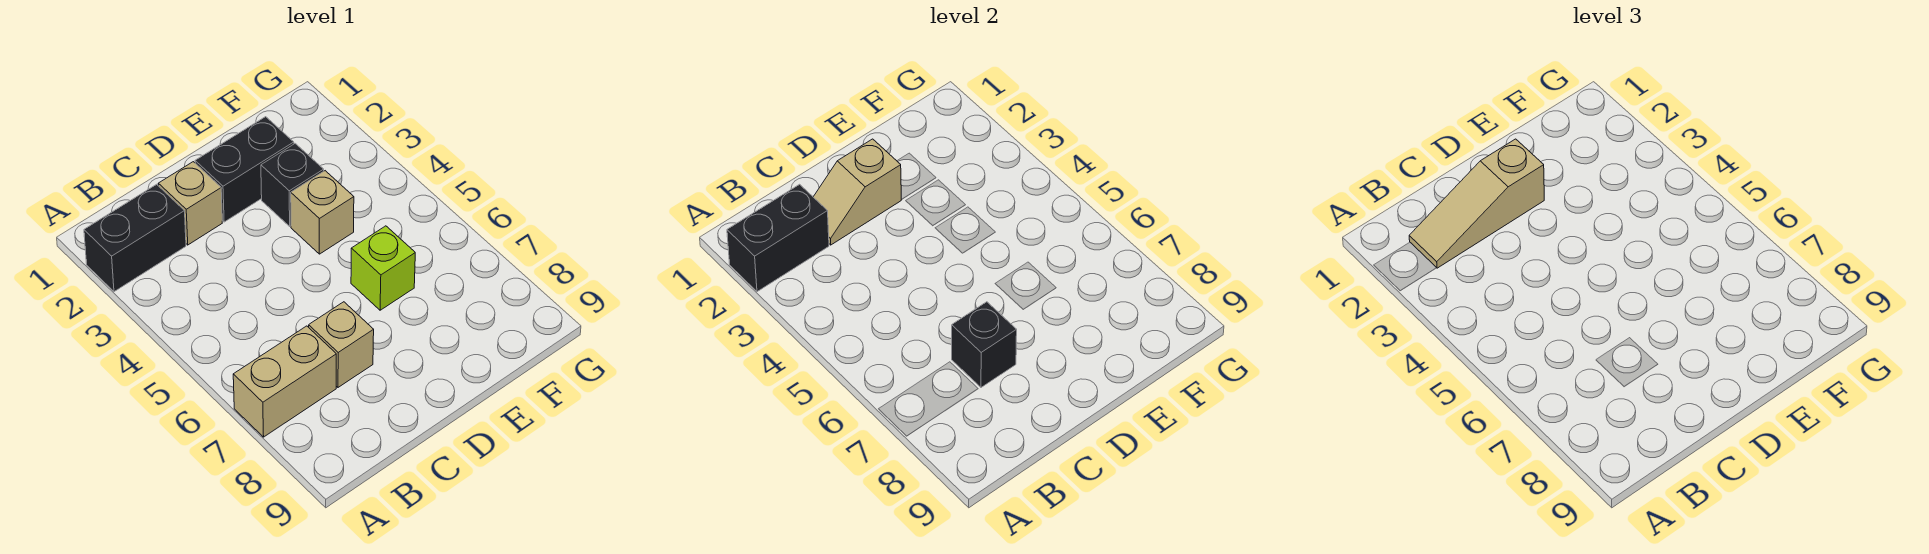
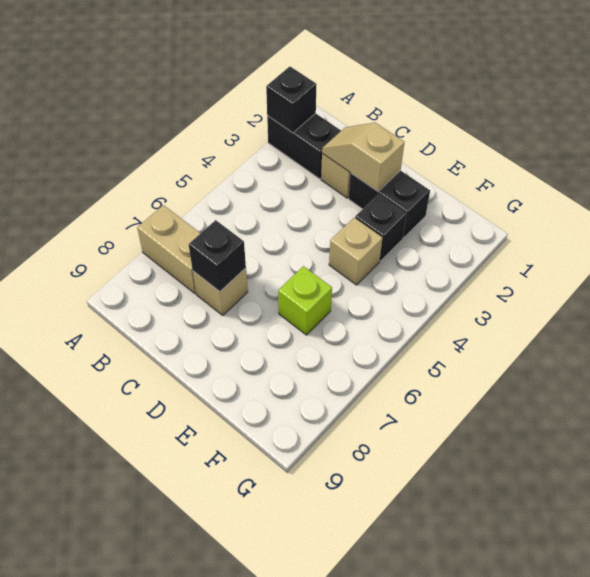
black 1x2 brick [727,184,829,292] -> black 1x1 brick [266,66,316,133]
tan 1x3 slope [1409,139,1544,268] -> none

